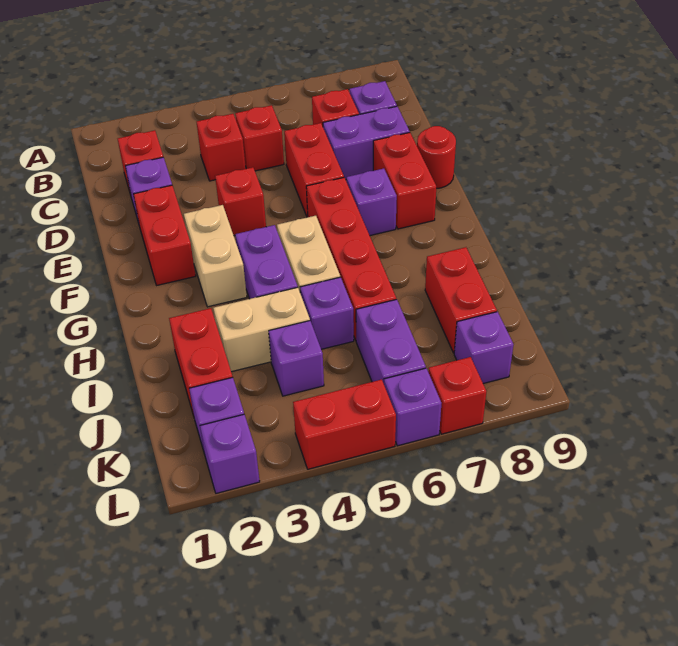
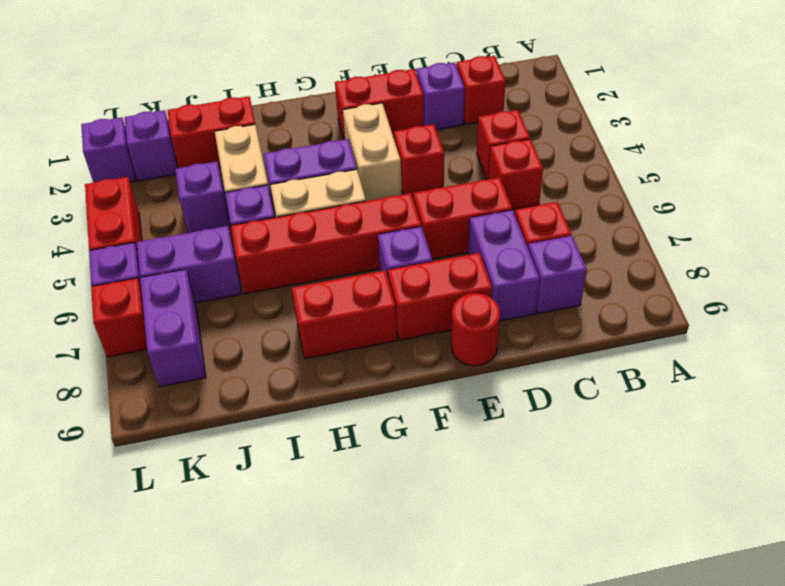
tan 1x2 brick [184,205,247,307] -> tan 1x2 brick turned to [343,103,402,201]
red 1x2 brick [425,247,497,353] -> red 1x2 brick moved to [292,270,397,359]
purple 1x1 brick [454,312,514,384] -> purple 1x2 brick [140,269,206,387]

